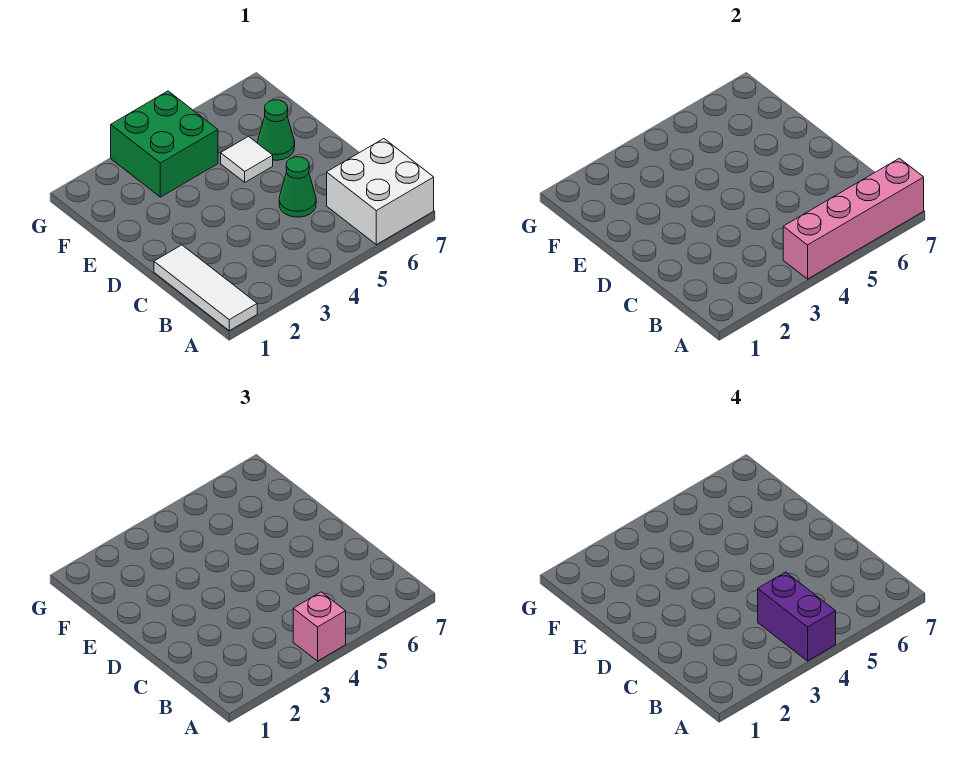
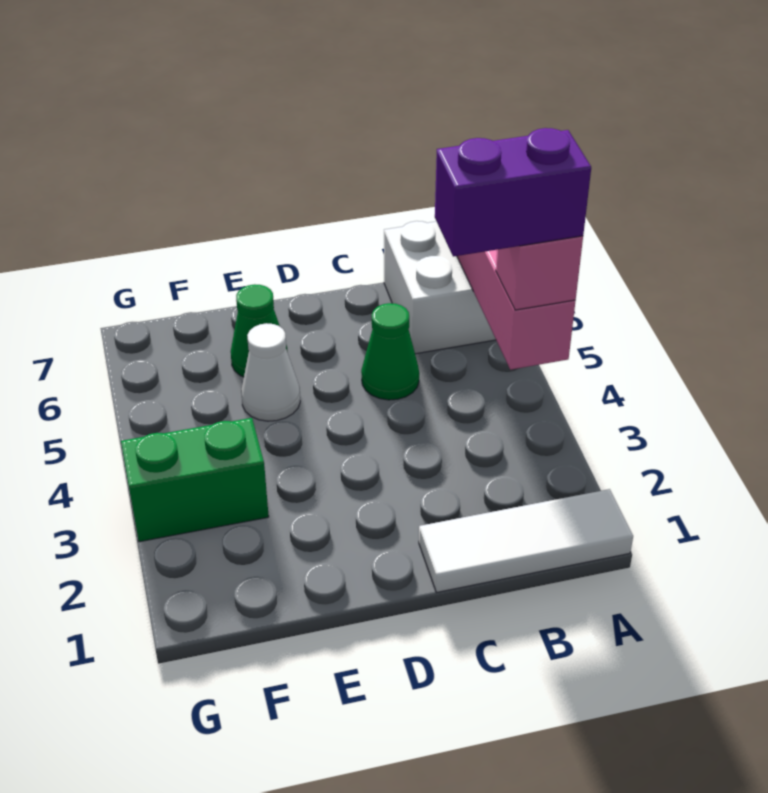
white 1x1 tile [221,136,273,182] -> white 1x1 cone [241,323,300,421]
green 2x2 brick [111,91,218,197] -> green 1x2 brick [121,418,269,542]

